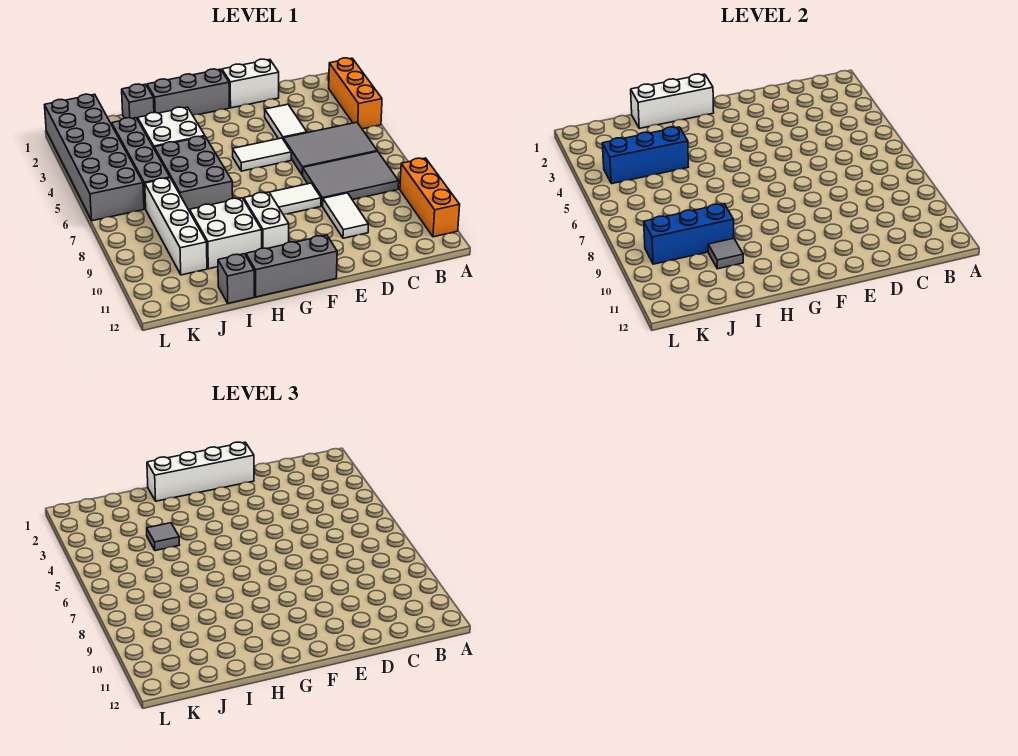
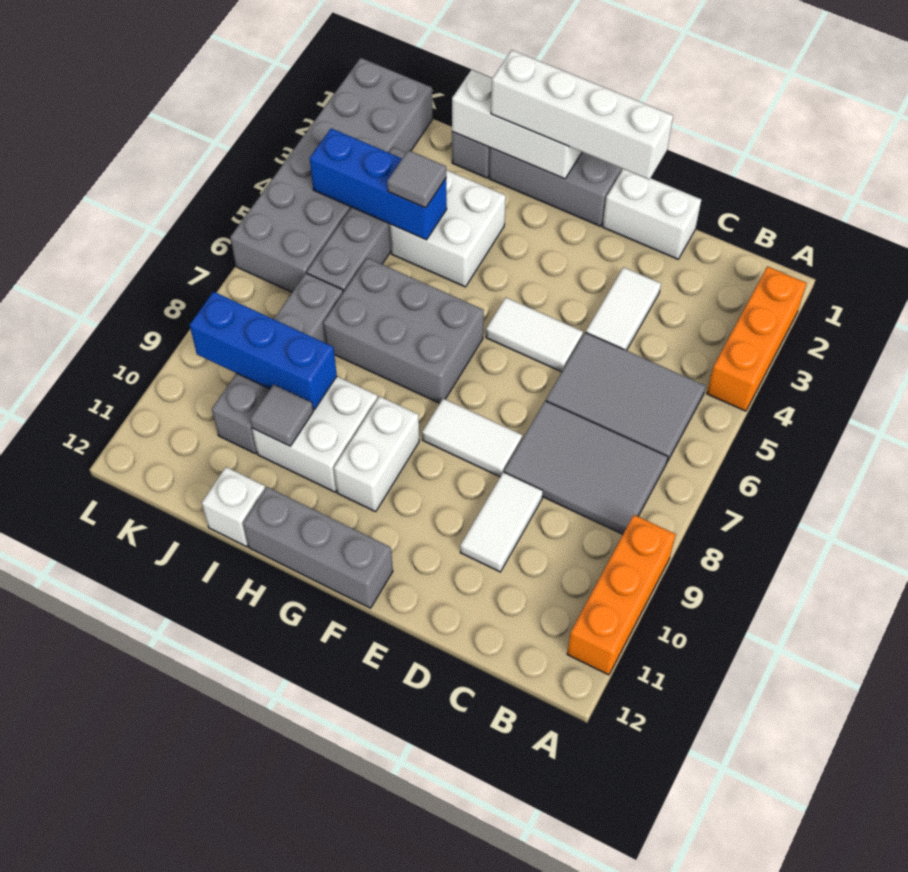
grey 2x3 brick [154,136,233,211] -> grey 2x3 brick turned to [323,258,484,403]
grey 1x1 brick [218,254,254,303] -> white 1x1 brick [202,467,265,547]
white 1x4 brick [145,178,207,275] -> grey 1x4 brick [212,273,343,453]

